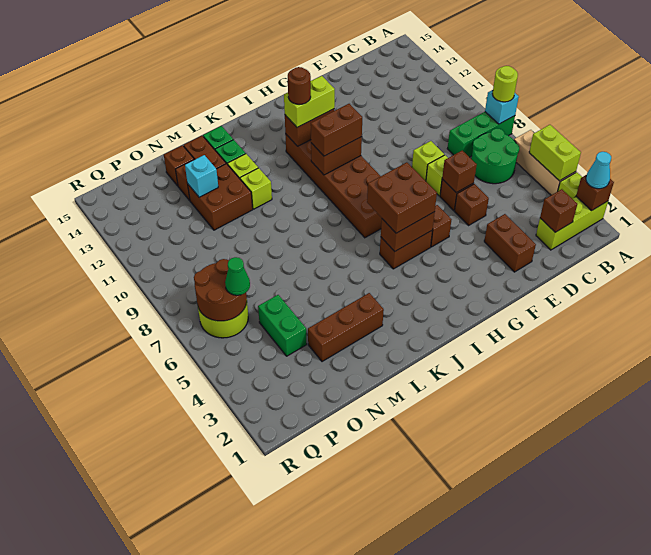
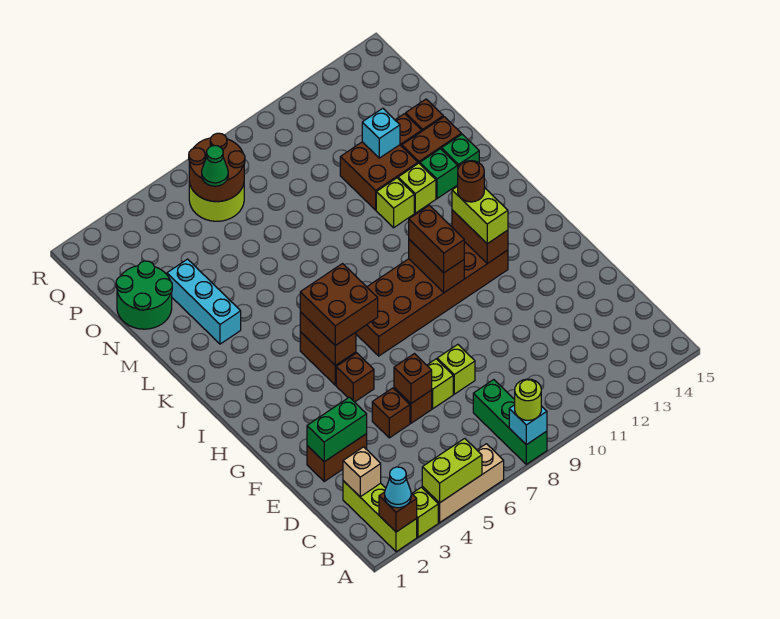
green 2x2 round brick [471,128,519,184] -> green 2x2 round brick moved to [116,261,172,329]
brown 1x1 brick [540,189,577,232] -> tan 1x1 brick [343,447,381,497]
brown 1x3 brick [308,293,384,362] -> cyan 1x3 brick [167,259,241,344]
green 1x2 brick [258,295,307,356] -> green 1x2 brick moved to [307,397,367,462]

